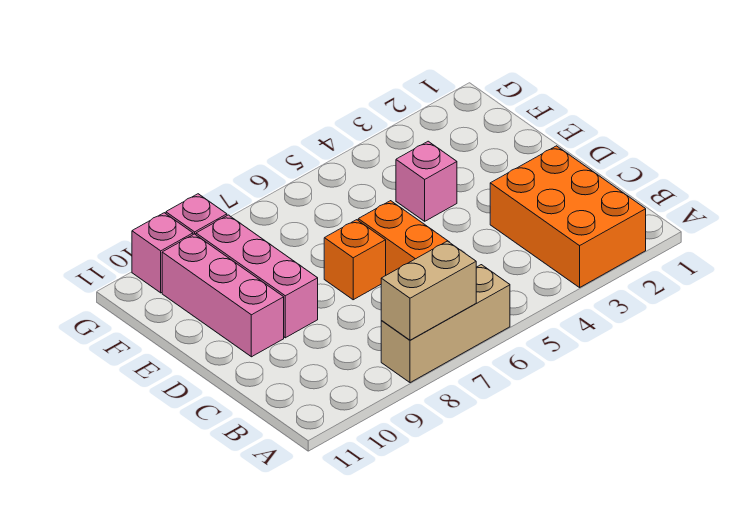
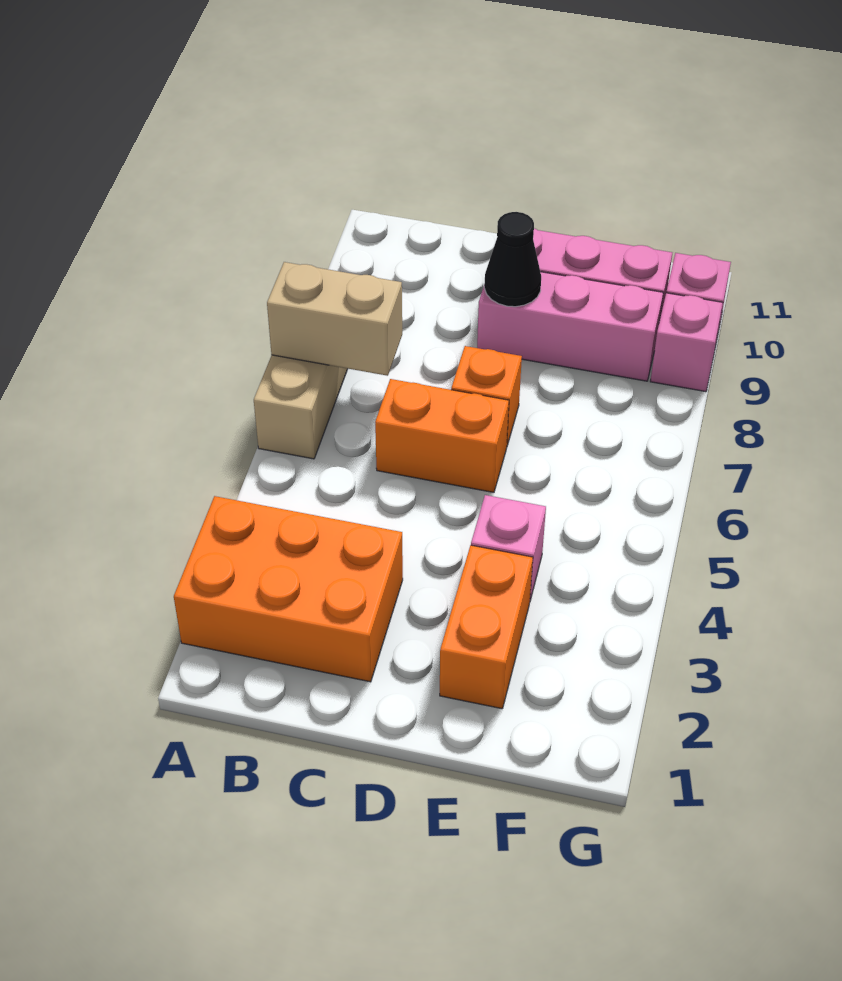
tan 1x2 brick [381,241,476,340] -> tan 1x2 brick turned to [267,262,402,376]
none -> black 1x1 cone [484,212,541,307]
none -> orange 1x2 brick [440,545,533,709]

